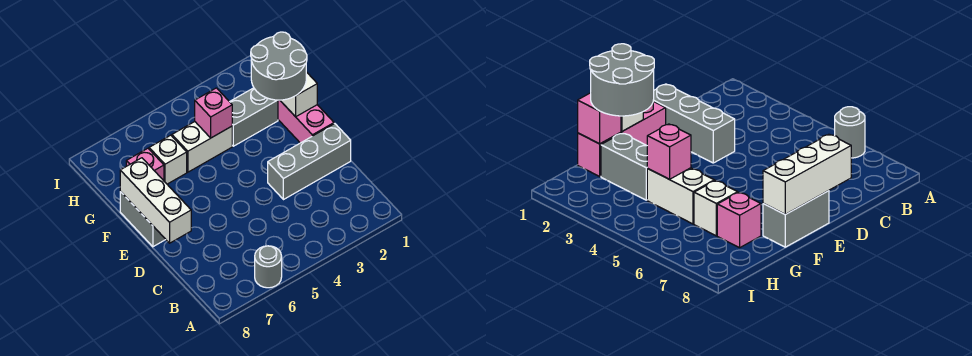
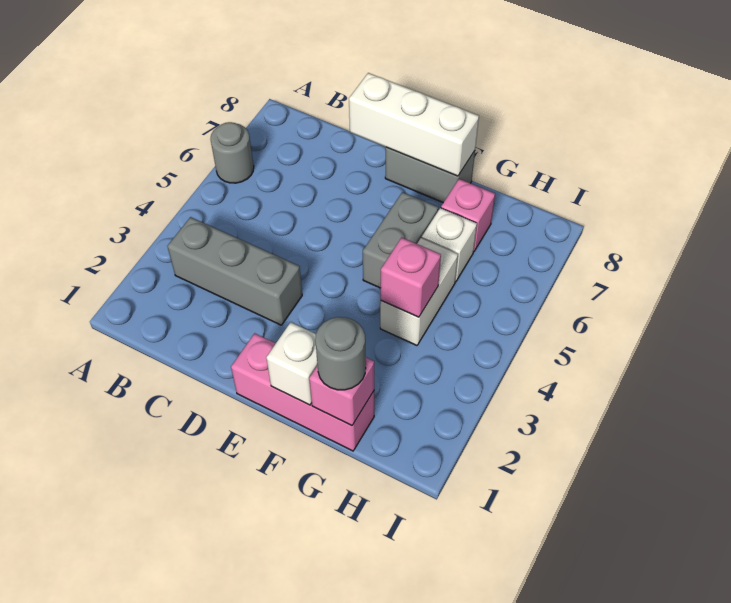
grey 1x3 brick [268,124,351,200] -> grey 1x3 brick turned to [167,217,302,325]
grey 2x2 round brick [251,32,307,100] -> grey 1x1 round brick [315,317,366,390]
grey 1x2 brick [230,88,278,146] -> grey 1x2 brick moved to [363,192,438,288]

